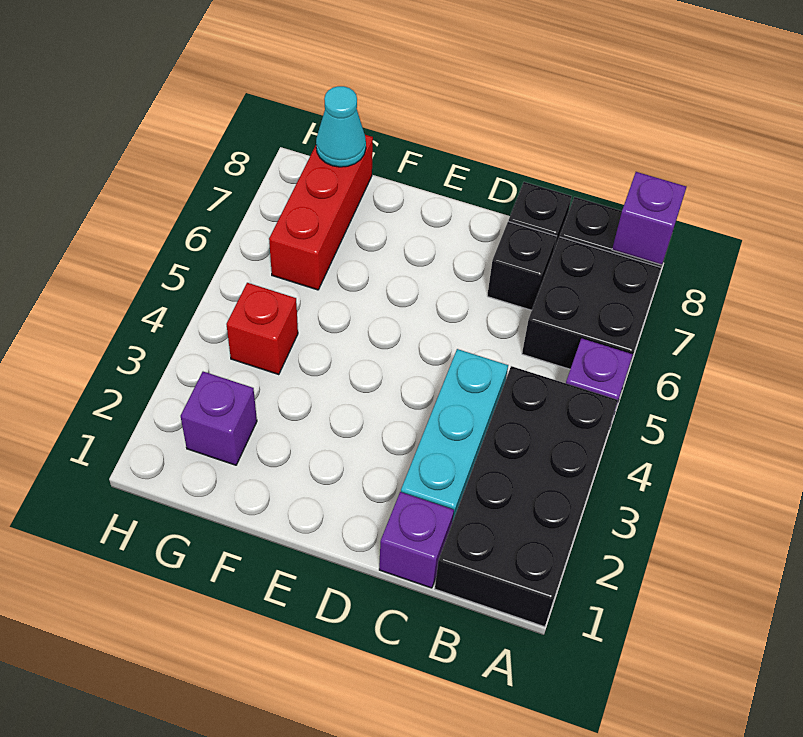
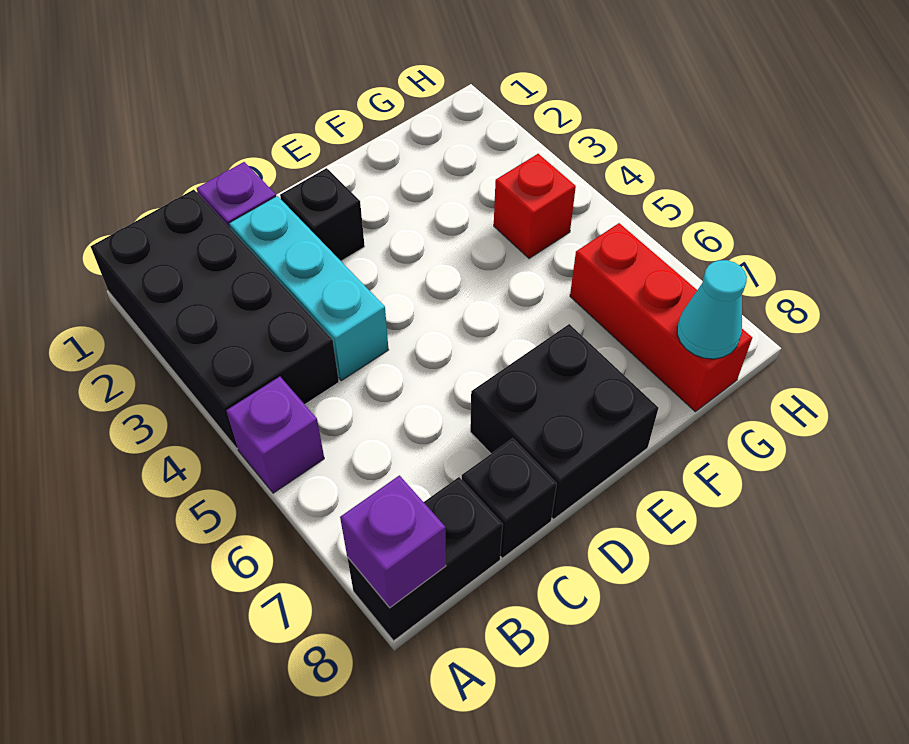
black 2x2 brick [522,237,661,369] -> black 2x2 brick moved to [470,324,658,519]
black 1x1 brick [487,221,557,310] -> black 1x1 brick moved to [280,168,365,261]
purple 1x1 brick [181,372,257,465] -> none

